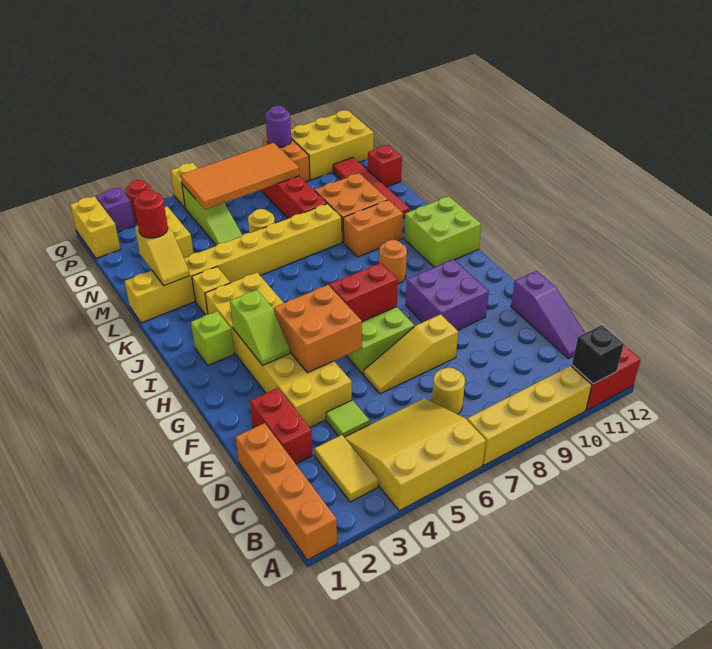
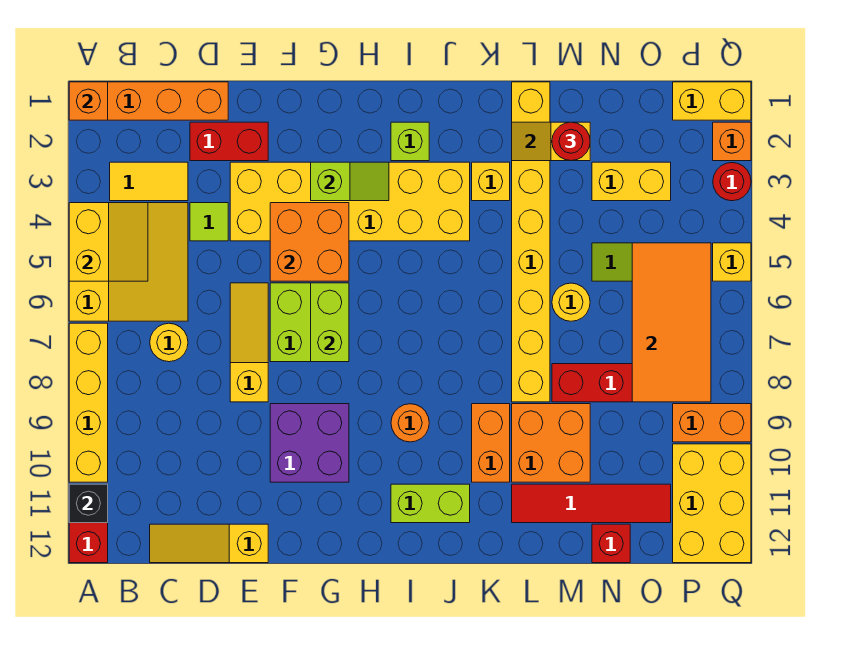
none -> orange 1x1 brick [69,82,108,120]
none -> yellow 2x2 slope [69,203,148,281]
purple 1x3 slope [511,271,585,359] -> yellow 1x3 slope [150,524,268,563]
lime 1x2 slope [230,290,290,365] -> lime 1x2 slope turned to [311,162,389,201]
red 1x2 brick [329,263,398,322] -> lime 1x2 brick [311,283,349,362]
lime 2x2 brick [404,196,481,267] -> lime 1x2 brick [391,484,470,523]
purple 1x1 brick [96,188,135,232] -> orange 1x1 brick [713,122,751,161]
purple 1x1 round brick [266,106,291,147] -> none

